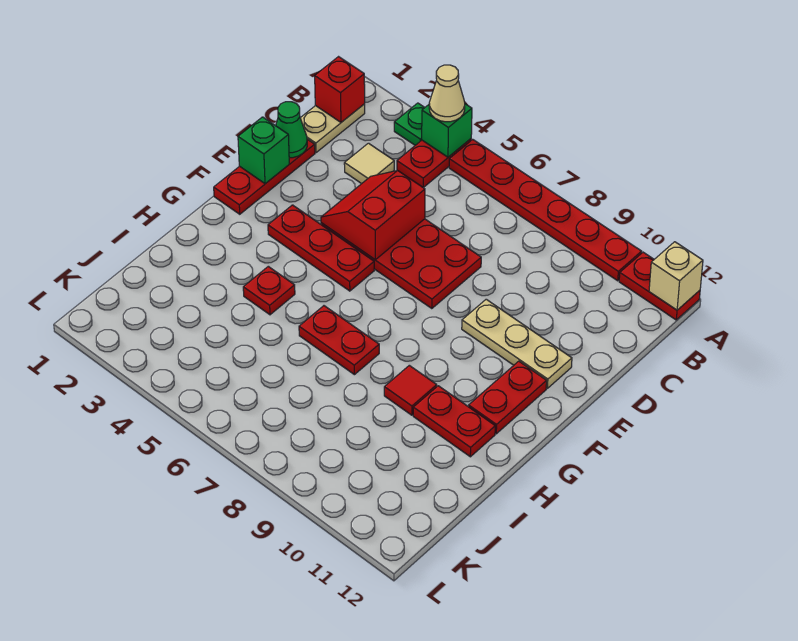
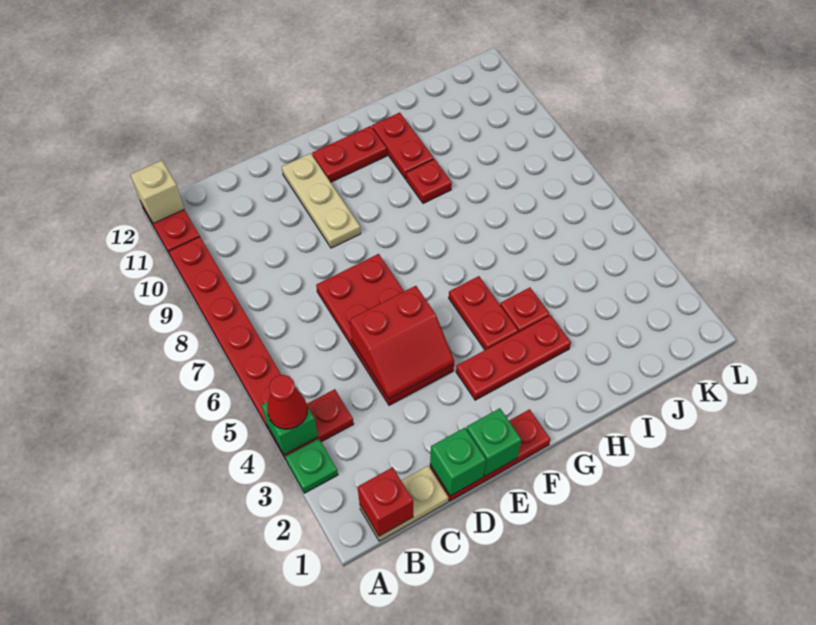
tan 1x1 cone [429,65,465,122] -> red 1x1 cone [267,375,307,429]
tan 1x1 tile [344,143,394,184] -> none
green 1x1 cone [276,102,307,158] -> green 1x1 brick [430,428,486,496]
red 1x3 plate [268,205,374,291] -> red 1x3 plate turned to [456,315,571,400]
red 1x2 plate [299,306,379,375] -> red 1x2 plate moved to [449,276,518,350]
red 1x1 tile [384,365,437,415] -> red 1x1 plate [406,159,452,203]

